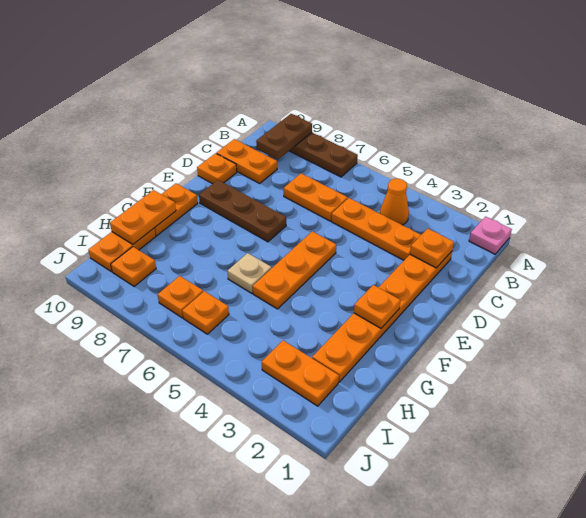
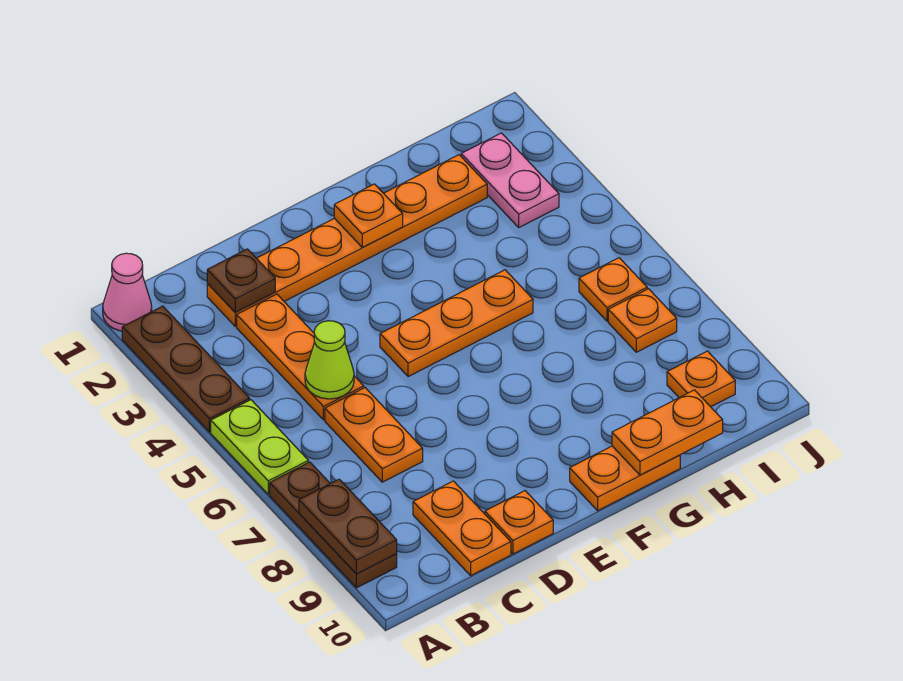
pink 1x1 plate [469,217,512,254] -> pink 1x1 cone [103,253,152,331]
none -> lime 1x2 plate [211,400,308,494]
brown 1x2 plate [256,114,312,160] -> brown 1x2 plate turned to [299,479,397,574]
orange 1x1 cone [380,179,409,225] -> none
orange 1x1 plate [410,229,454,268] -> brown 1x1 plate [207,249,275,312]
none -> lime 1x1 cone [305,321,354,399]
brown 1x3 plate [199,180,286,242] -> brown 1x3 plate moved to [122,306,250,432]
tan 1x1 plate [227,253,271,293] -> none
orange 1x2 plate [88,229,156,272] -> none
orange 1x2 plate [262,341,339,406] -> pink 1x2 plate [461,133,559,227]

